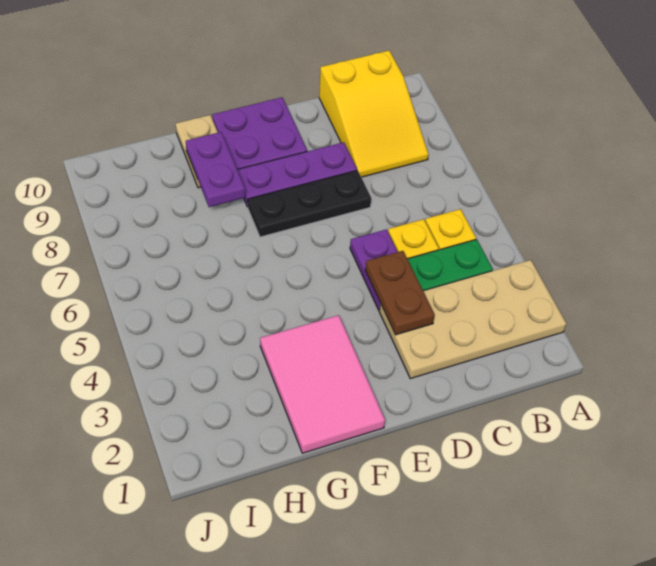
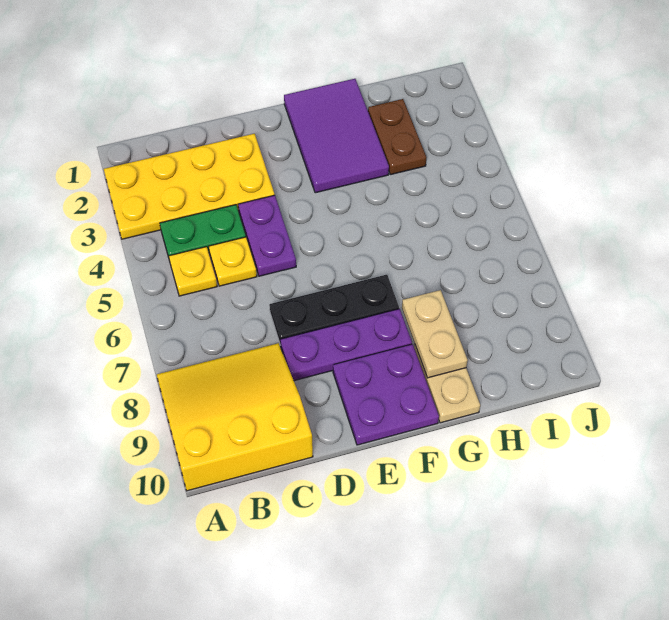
tan 2x4 plate [379,260,566,379] -> yellow 2x4 plate [104,134,275,239]
yellow 2x3 slope [319,51,429,177] -> yellow 3x3 slope [157,343,313,491]
brown 1x2 plate [365,251,435,335] -> brown 1x2 plate moved to [368,99,426,175]
pink 2x3 tile [260,315,385,453] -> purple 2x3 tile [284,79,389,193]
purple 1x2 plate [186,132,245,207] -> tan 1x2 plate [402,290,468,378]

